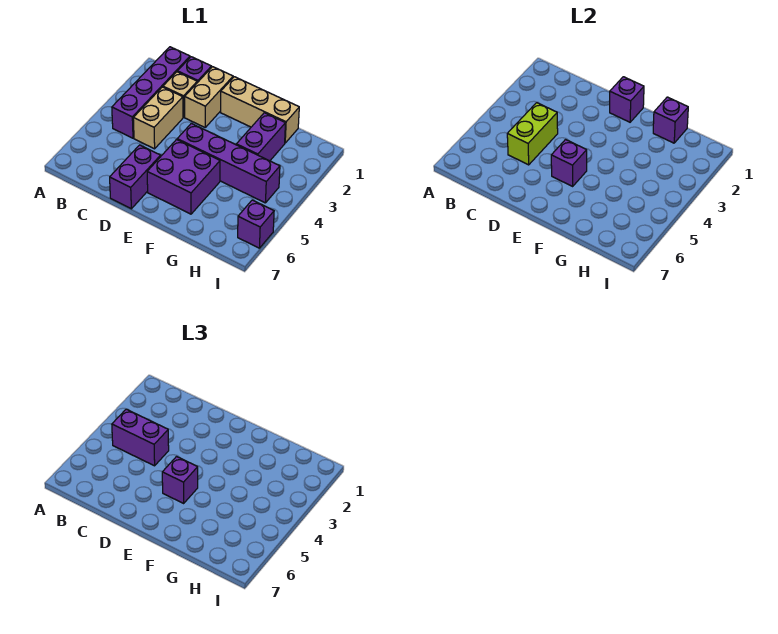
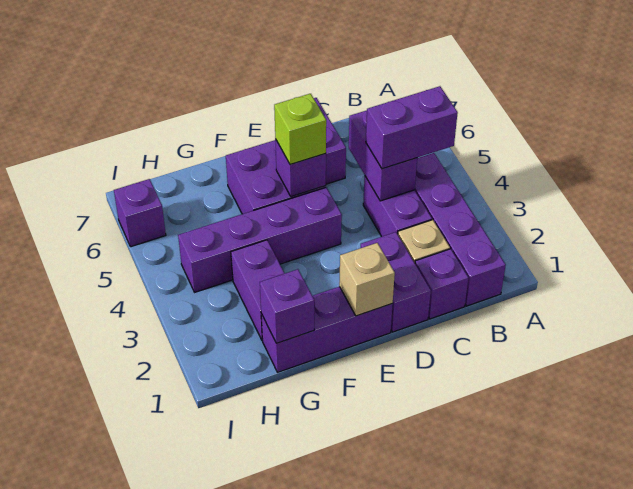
tan 1x2 brick [133,87,183,149] -> purple 1x2 brick [363,176,432,237]
lime 1x2 brick [507,103,558,165] -> purple 1x2 brick [349,110,417,201]
tan 1x2 brick [185,67,233,127] -> purple 1x2 brick [361,232,431,332]
tan 1x3 brick [221,77,299,143] -> purple 1x3 brick [261,287,393,372]
purple 1x1 brick [610,77,644,122] -> tan 1x1 brick [339,243,395,316]
purple 1x1 brick [162,457,198,503] -> lime 1x1 brick [274,94,326,165]

